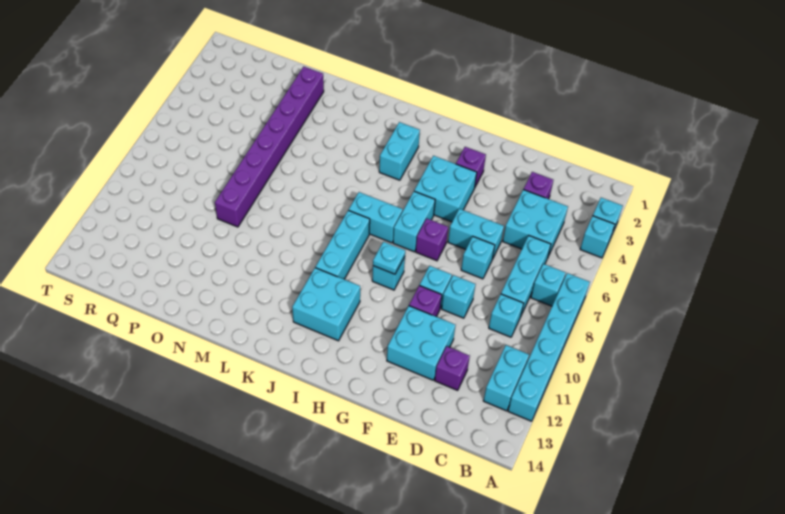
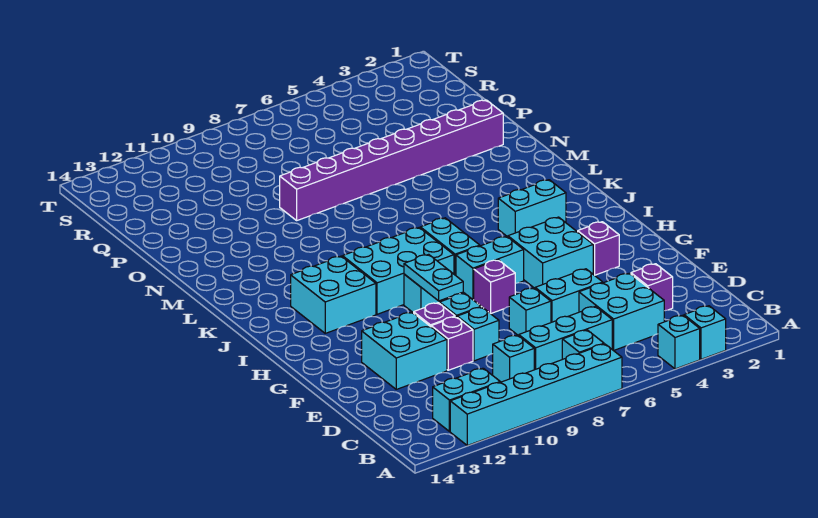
purple 1x1 brick [435,346,470,390] -> purple 1x1 brick moved to [431,317,473,370]
cyan 1x2 brick [448,209,504,259] -> cyan 1x2 brick turned to [535,269,603,322]
cyan 1x1 plate [373,242,405,274] -> cyan 1x2 plate [404,254,463,301]
cyan 1x3 brick [315,210,370,279] -> cyan 2x3 brick [343,228,454,314]

